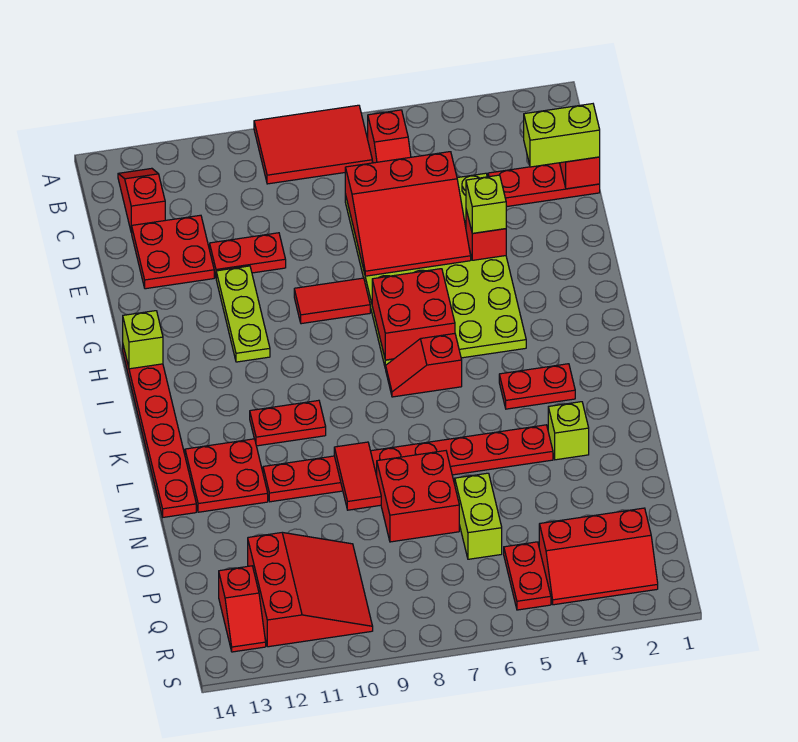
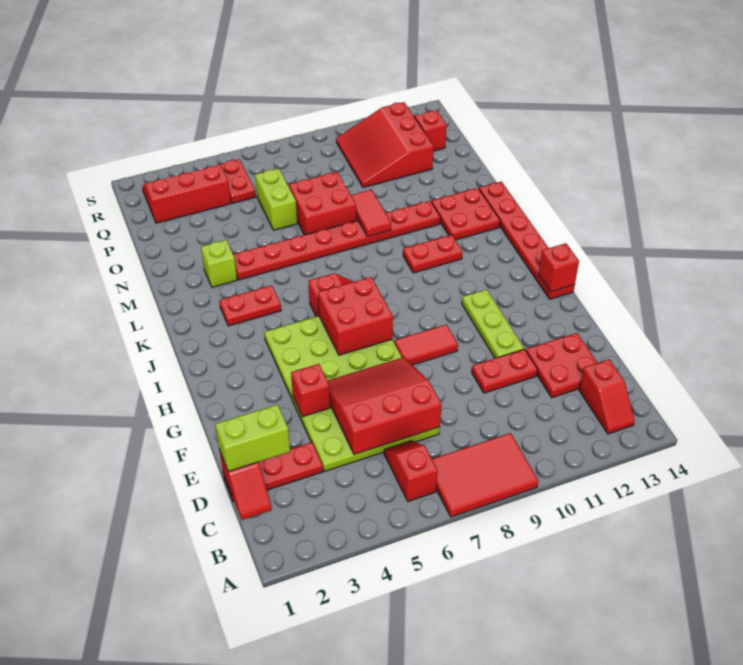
lime 1x1 brick [466,175,506,233] -> none
lime 1x1 brick [123,311,163,369] -> red 1x1 brick [539,243,579,292]

